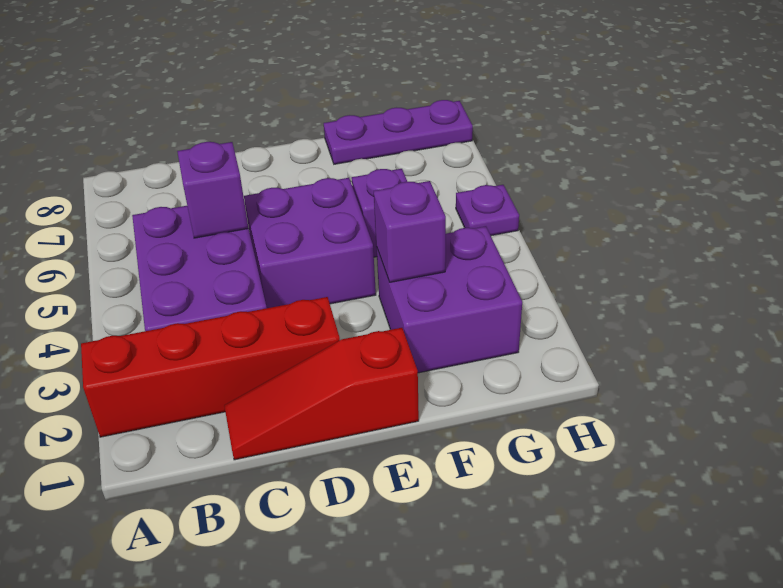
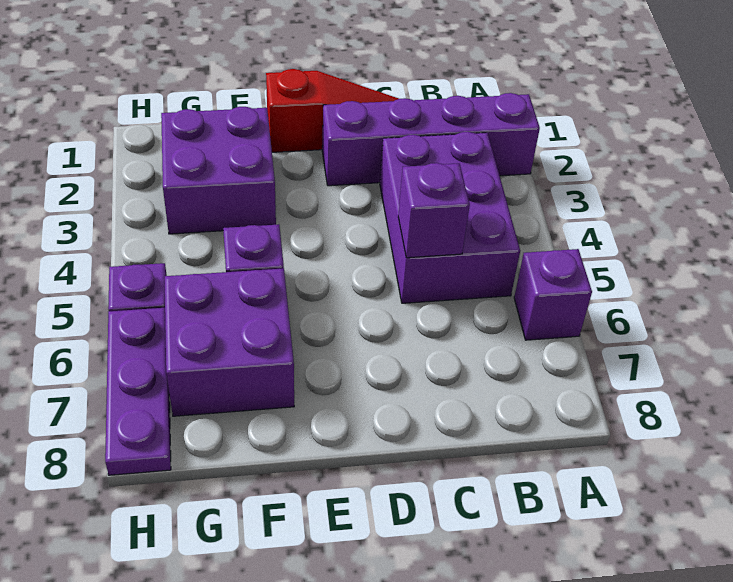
red 1x4 brick [81,297,340,437] -> purple 1x4 brick [322,93,540,186]
purple 2x2 brick [244,178,376,308] -> purple 2x2 brick moved to [165,268,294,416]
purple 1x1 brick [374,181,446,282] -> purple 1x1 brick moved to [514,249,592,340]
purple 1x3 plate [324,100,473,164] -> purple 1x3 plate turned to [105,308,171,475]

